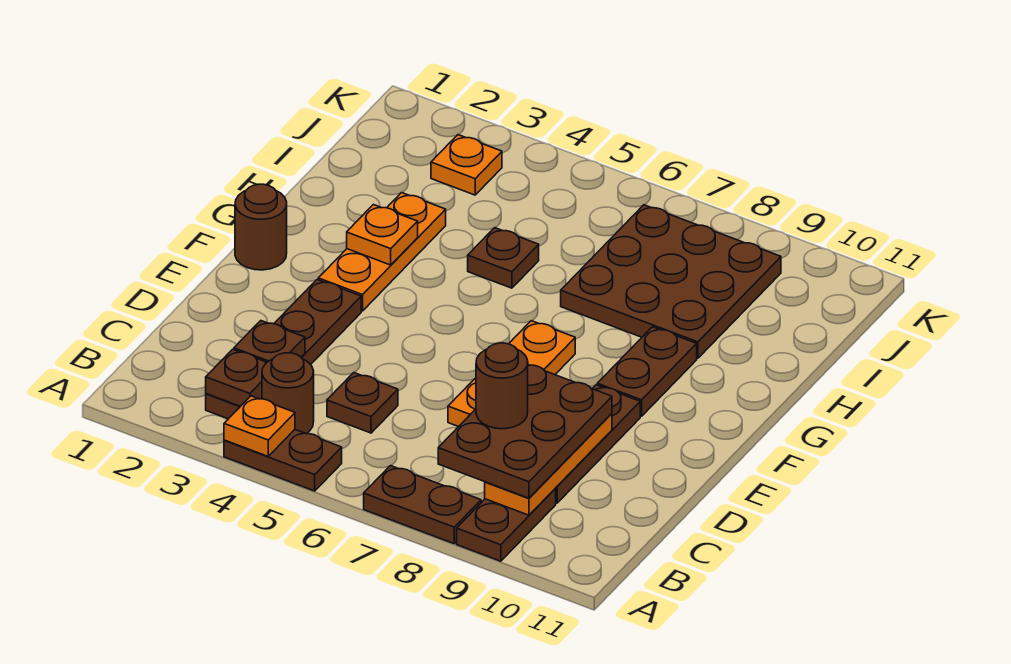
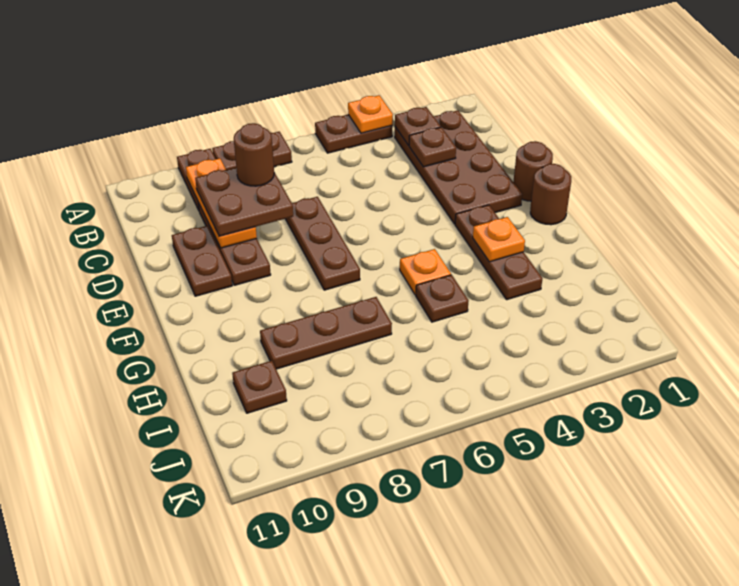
brown 1x4 plate [206,279,361,419] -> brown 2x4 plate [395,110,522,224]
brown 1x1 round brick [262,353,314,434] -> brown 1x1 round brick moved to [513,141,553,201]
brown 2x3 plate [438,365,612,498] -> brown 2x2 plate [195,167,293,236]
brown 1x1 plate [327,373,398,433] -> brown 1x1 plate moved to [232,361,287,413]
orange 1x3 plate [448,321,575,427] -> brown 1x3 plate [286,197,360,290]
orange 1x3 plate [318,192,446,311] -> brown 1x3 plate [455,205,543,300]
brown 1x2 plate [597,327,697,416] -> brown 1x2 plate moved to [172,226,232,296]
brown 3x3 plate [561,205,781,358] -> brown 1x3 plate [260,297,392,369]
orange 1x1 plate [431,135,502,195] -> orange 1x1 plate moved to [400,249,451,295]

